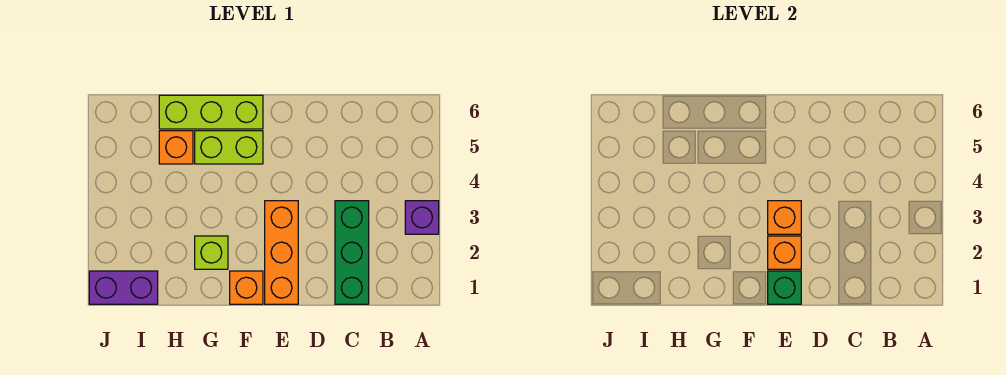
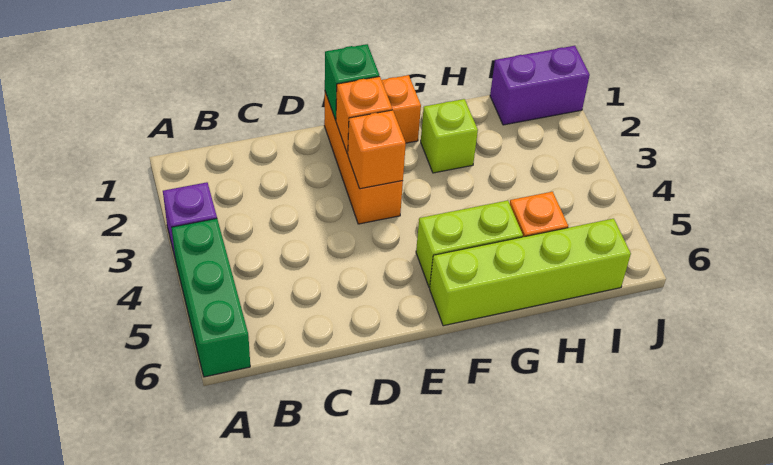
green 1x3 brick [335,201,369,304] -> green 1x3 brick moved to [172,219,250,377]
lime 1x3 brick [159,95,263,129] -> lime 1x4 brick [430,219,631,326]

